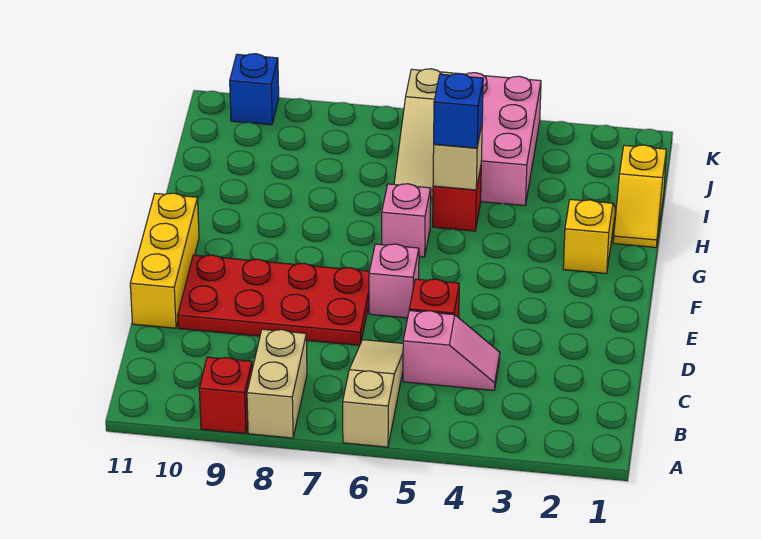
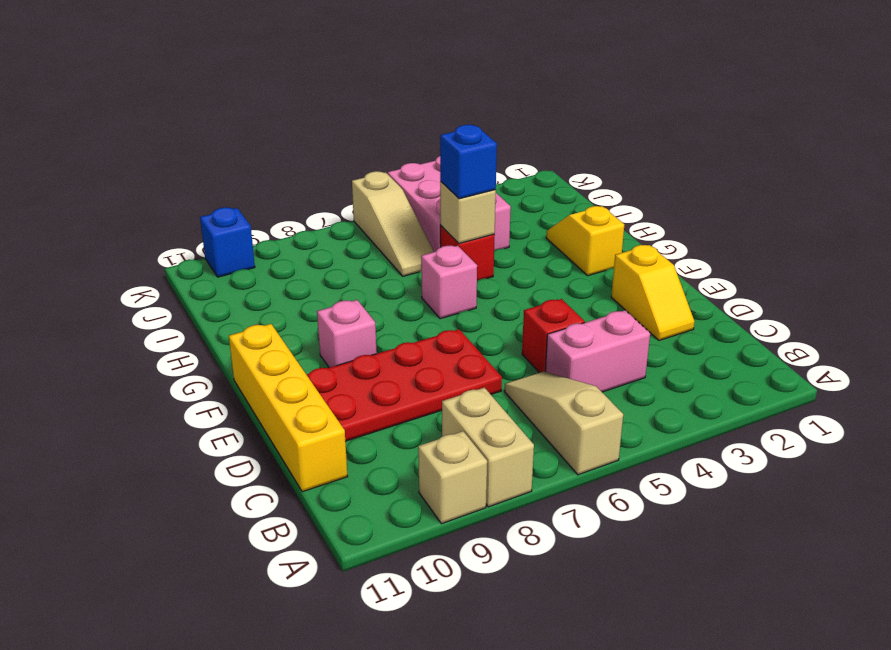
red 1x1 brick [199,357,252,434] -> tan 1x1 brick [418,431,487,524]
pink 1x2 slope [403,311,500,390] -> pink 1x2 brick [545,310,650,392]
yellow 1x3 brick [130,193,199,328] -> yellow 1x4 brick [229,324,348,492]
pink 1x1 brick [369,244,419,318] -> pink 1x1 brick moved to [317,300,377,368]
yellow 1x2 slope [613,145,666,247] -> yellow 1x2 slope moved to [611,245,695,340]

